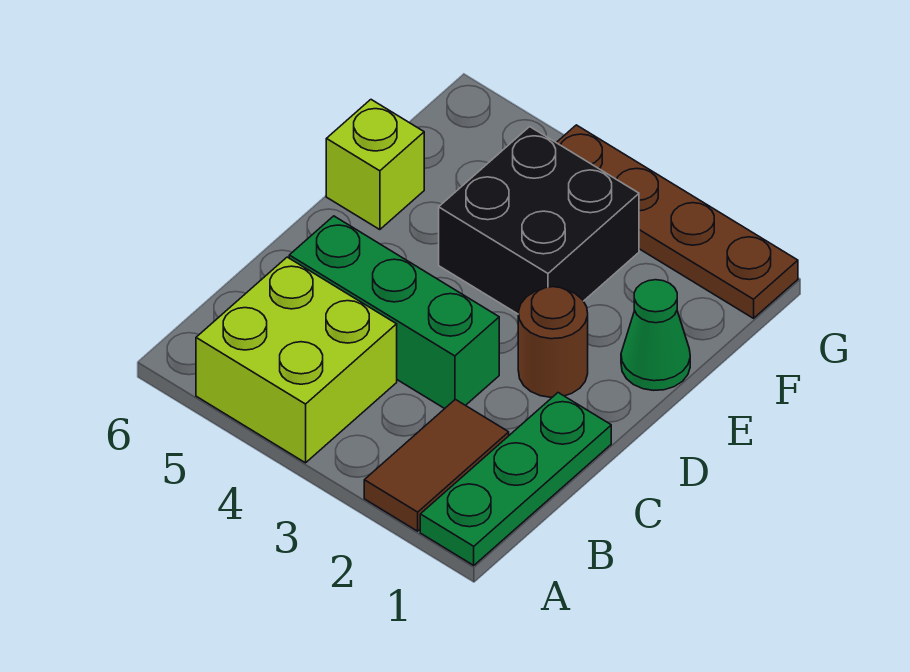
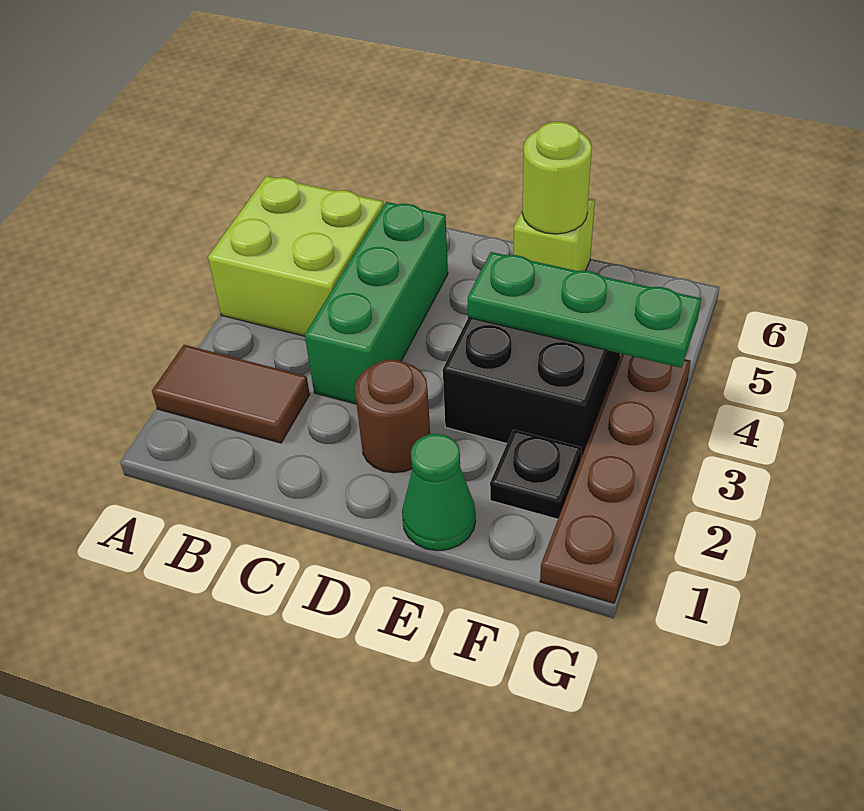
green 1x3 plate [420,393,611,565] -> green 1x3 plate moved to [468,252,701,368]
none -> lime 1x1 round brick [522,122,592,234]
none -> black 1x1 plate [490,430,582,519]

